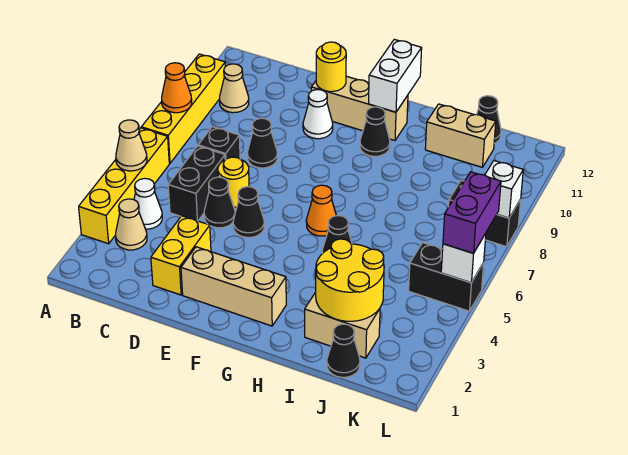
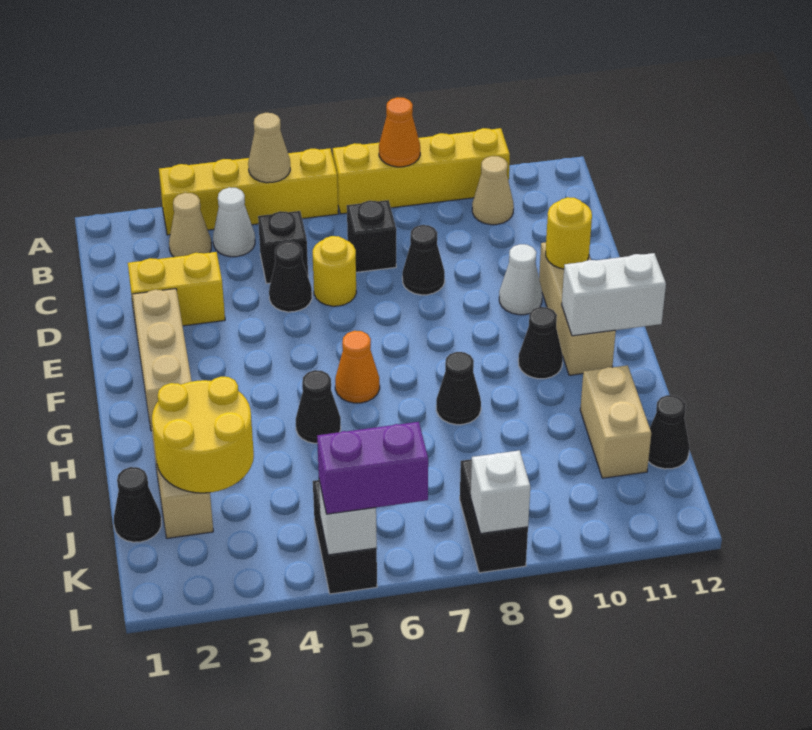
black 1x2 brick [168,146,225,221] -> black 1x1 brick [258,211,308,284]
black 1x1 cone [233,187,264,237] -> black 1x1 cone moved to [436,352,481,425]

